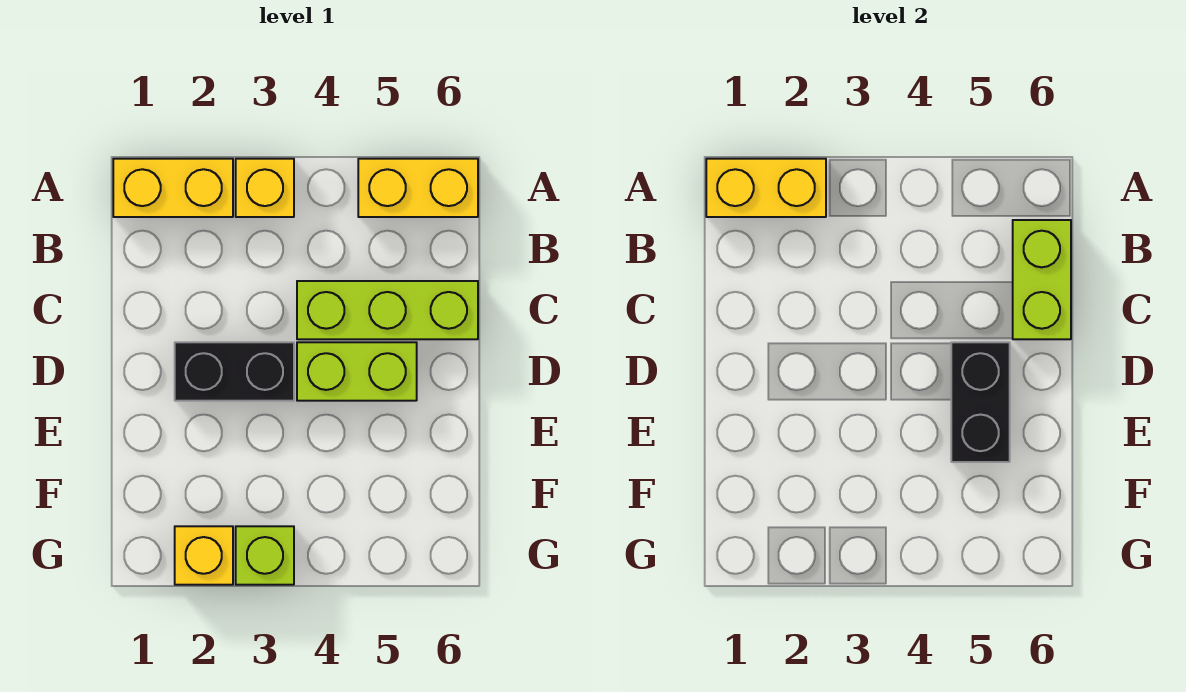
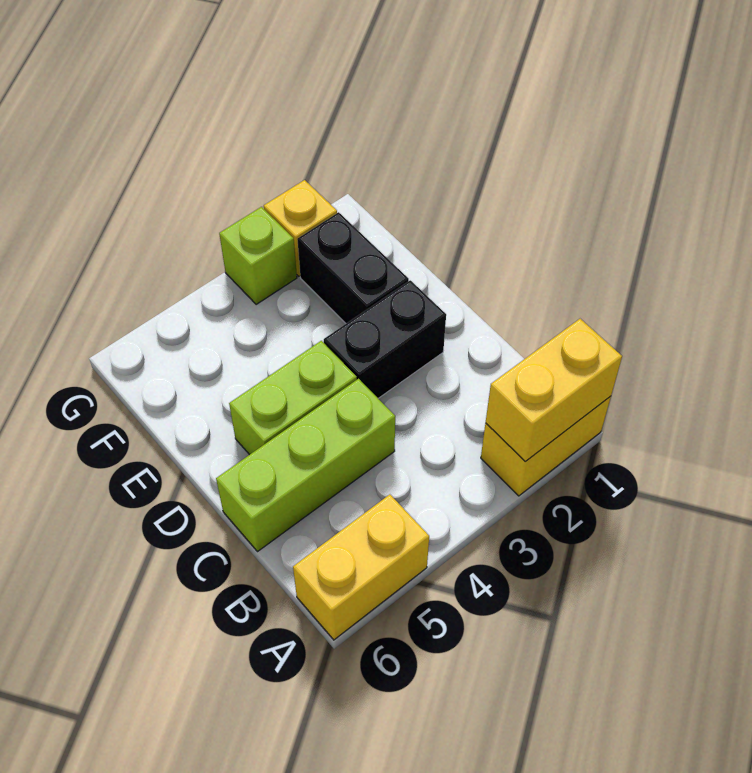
yellow 1x1 brick [236,159,294,217] -> none
lime 1x2 brick [1013,220,1071,339] -> none
black 1x2 brick [951,342,1010,462] -> black 1x2 brick moved to [297,212,409,323]

